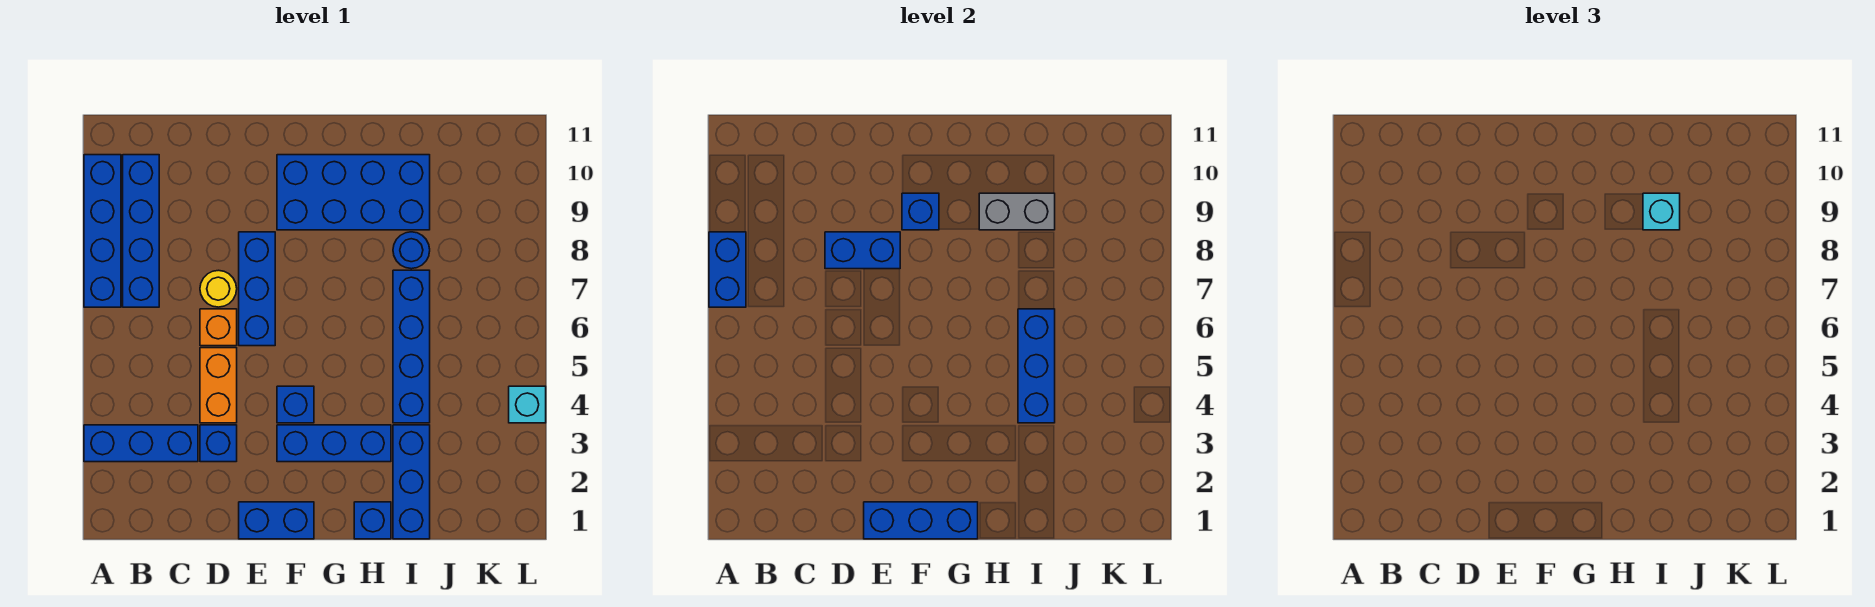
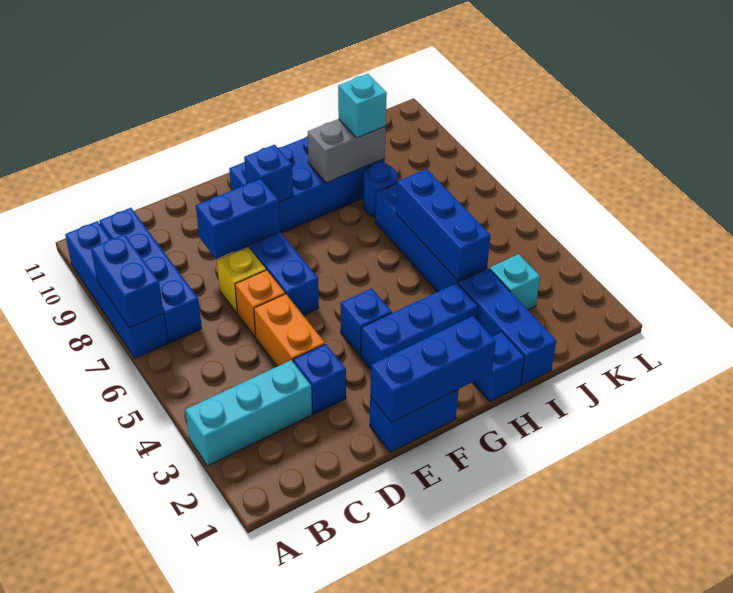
blue 1x3 brick [84,425,198,462] -> cyan 1x3 brick [185,360,312,466]
yellow 1x1 round brick [200,270,237,307] -> yellow 1x1 brick [217,247,266,313]
cyan 1x1 brick [509,386,546,423] -> cyan 1x1 brick moved to [490,254,540,310]

